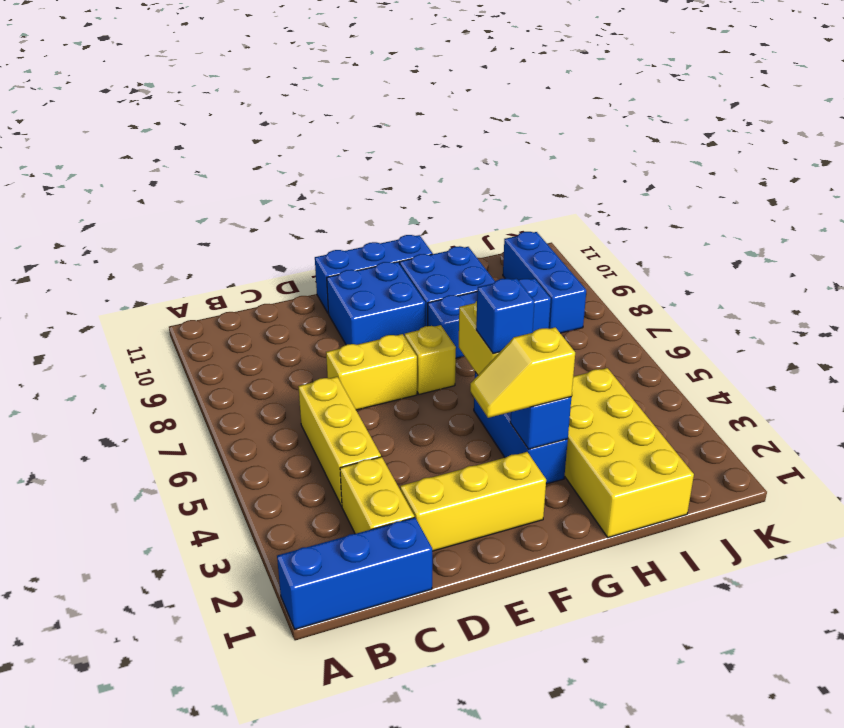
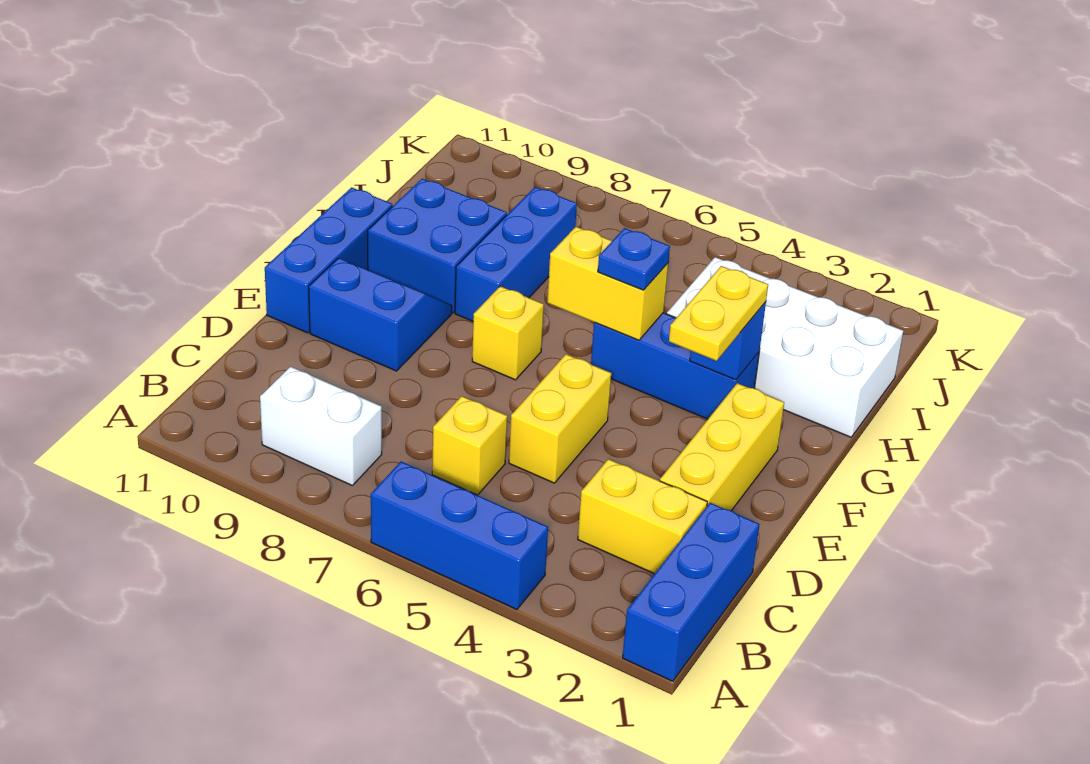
none -> white 1x2 brick [260,367,382,486]
yellow 1x3 brick [298,377,381,506] -> yellow 1x1 brick [432,396,507,495]
yellow 1x2 brick [326,334,417,410] -> yellow 1x2 brick moved to [509,354,611,483]
blue 2x2 brick [327,262,425,345] -> blue 2x2 slope [309,259,452,371]
yellow 1x2 slope [470,327,575,418] -> yellow 1x2 plate [669,266,768,361]
blue 1x1 brick [476,278,535,353] -> blue 1x1 plate [598,228,670,290]
yellow 2x4 brick [565,368,694,538] -> white 2x4 brick [667,257,903,437]
blue 1x3 brick [503,232,586,333] -> blue 1x3 brick moved to [371,462,548,609]

